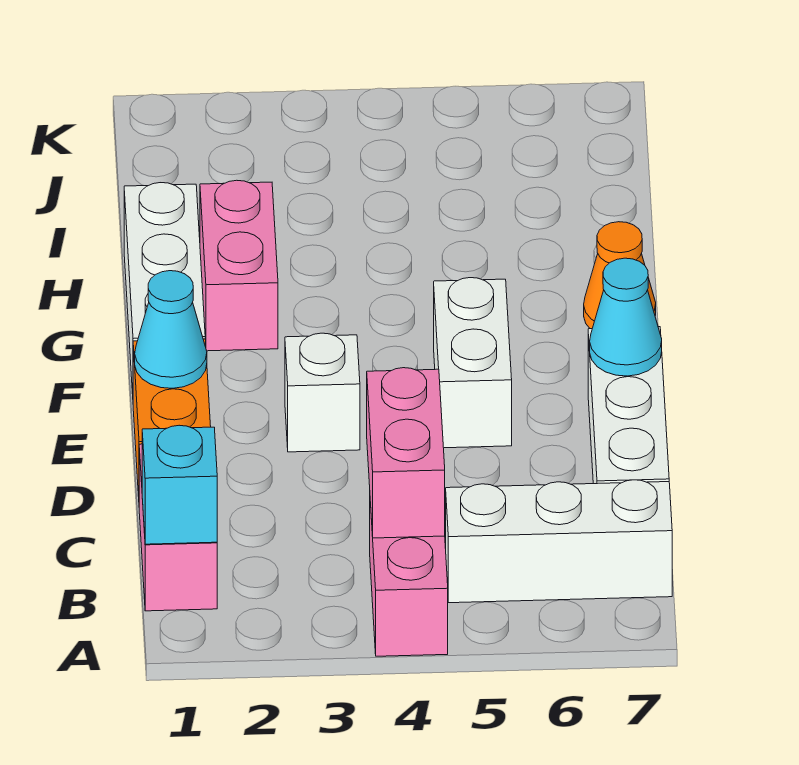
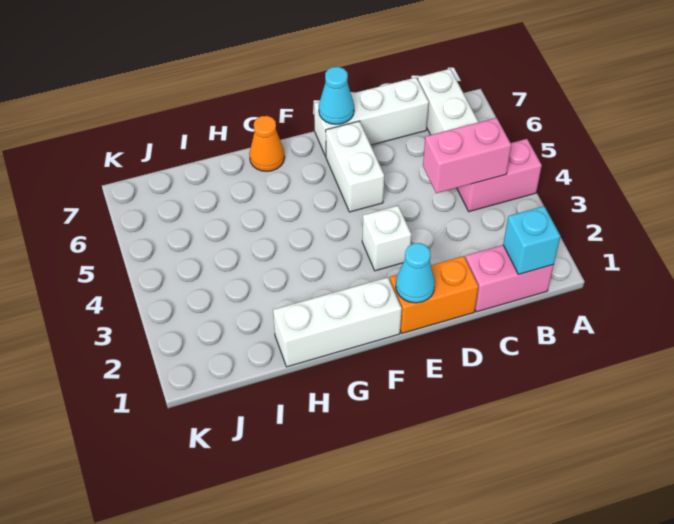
white 1x2 brick [434,278,512,448] -> white 1x2 brick turned to [326,121,384,212]
pink 1x2 brick [200,180,278,351] -> none

